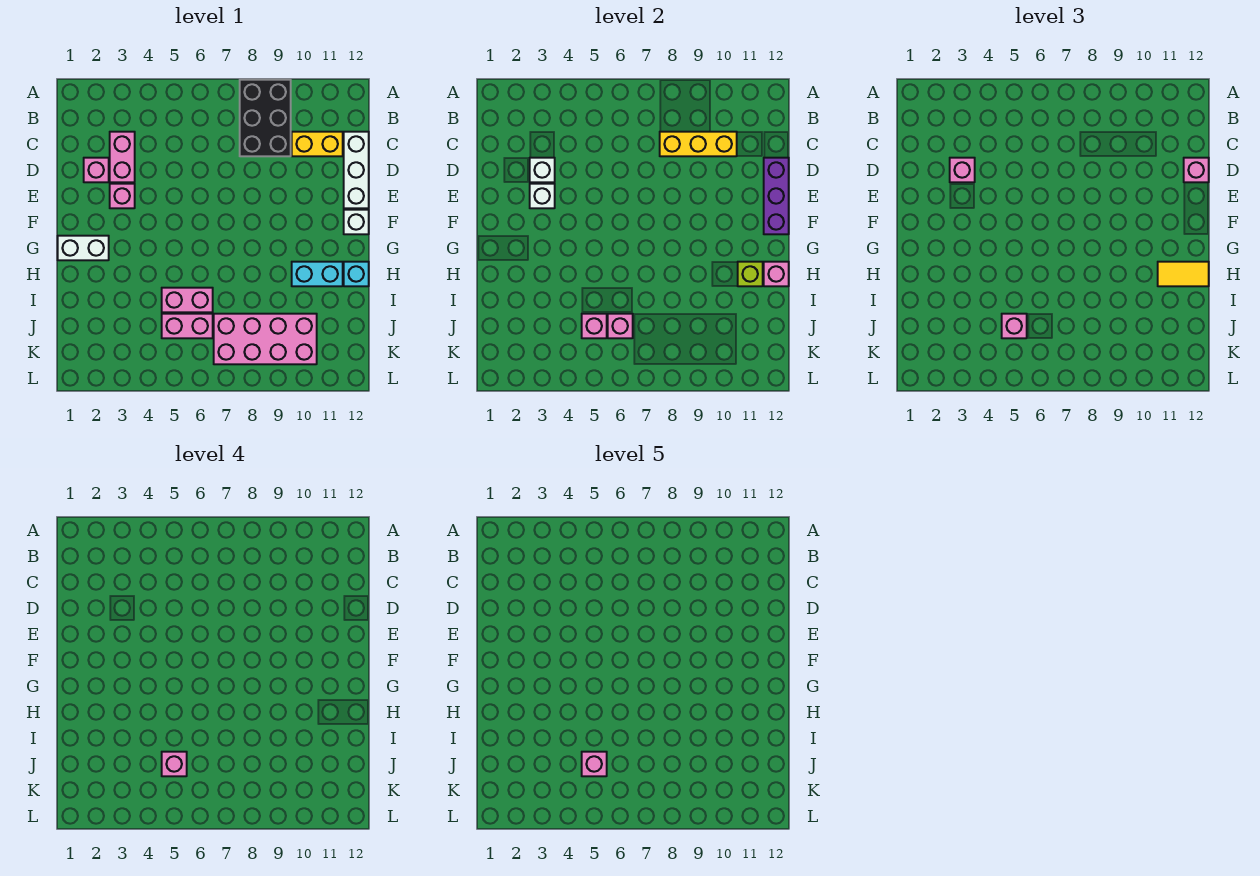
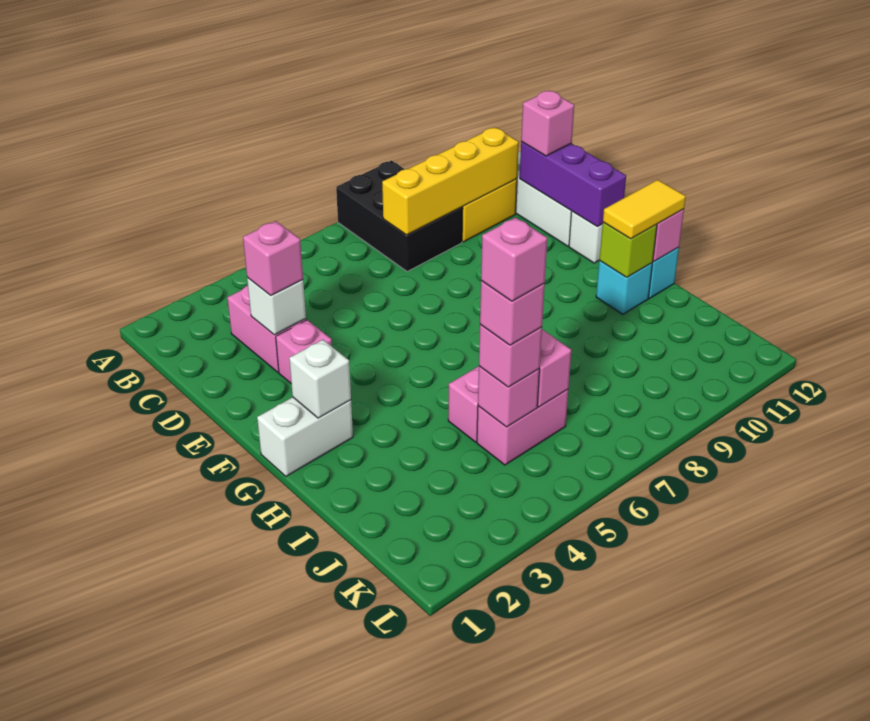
yellow 1x3 brick [660,132,737,156] -> yellow 1x4 brick [382,127,519,235]
pink 1x1 brick [84,158,109,182] -> none
white 1x1 brick [530,184,555,208] -> white 1x1 brick moved to [289,340,351,418]
cyan 1x2 brick [292,262,343,286] -> cyan 1x1 brick [596,261,652,314]
pink 2x4 brick [214,314,317,364] -> none

